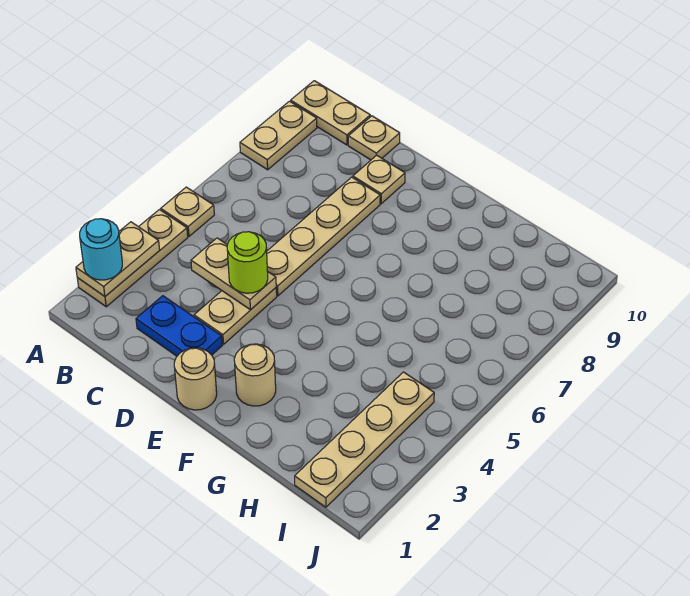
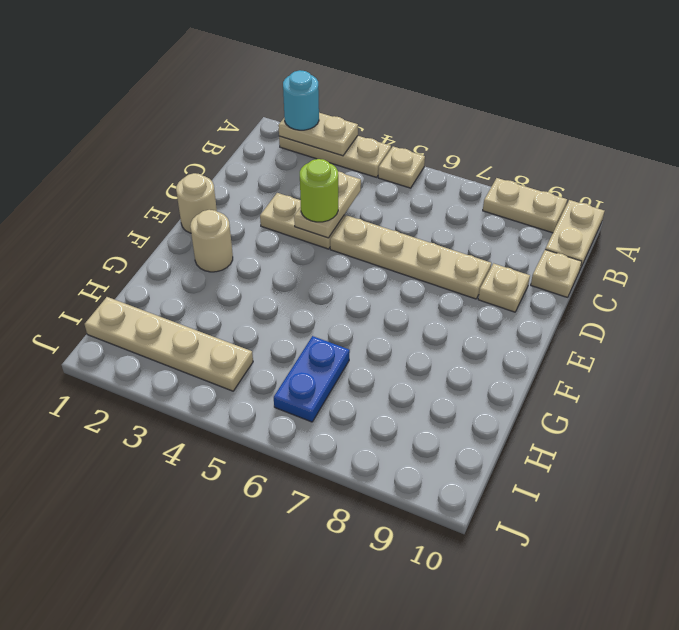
blue 1x2 plate [136,296,222,356] -> blue 1x2 plate moved to [274,336,350,422]

